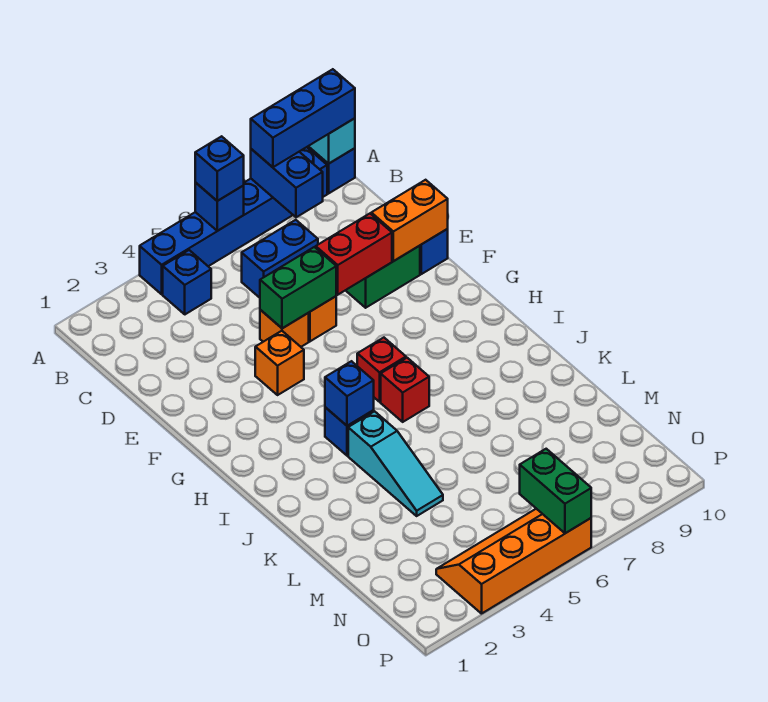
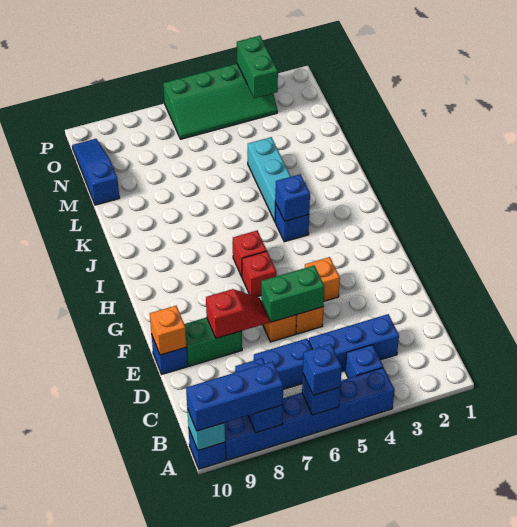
none -> blue 1x3 brick [309,314,399,372]
red 1x2 brick [316,214,392,295] -> red 1x2 slope [206,289,269,338]
orange 1x2 brick [371,180,448,261] -> orange 1x1 brick [150,306,187,355]
red 1x1 brick [381,358,429,422] -> red 1x1 brick moved to [242,251,276,297]
cyan 1x3 slope [348,411,443,516] -> cyan 1x3 brick [248,137,291,221]
none -> blue 1x3 slope [72,139,119,205]
orange 2x4 slope [436,509,591,614] -> green 2x4 slope [163,64,277,139]
green 1x2 brick [520,449,591,533] -> green 1x2 brick moved to [237,36,278,98]

